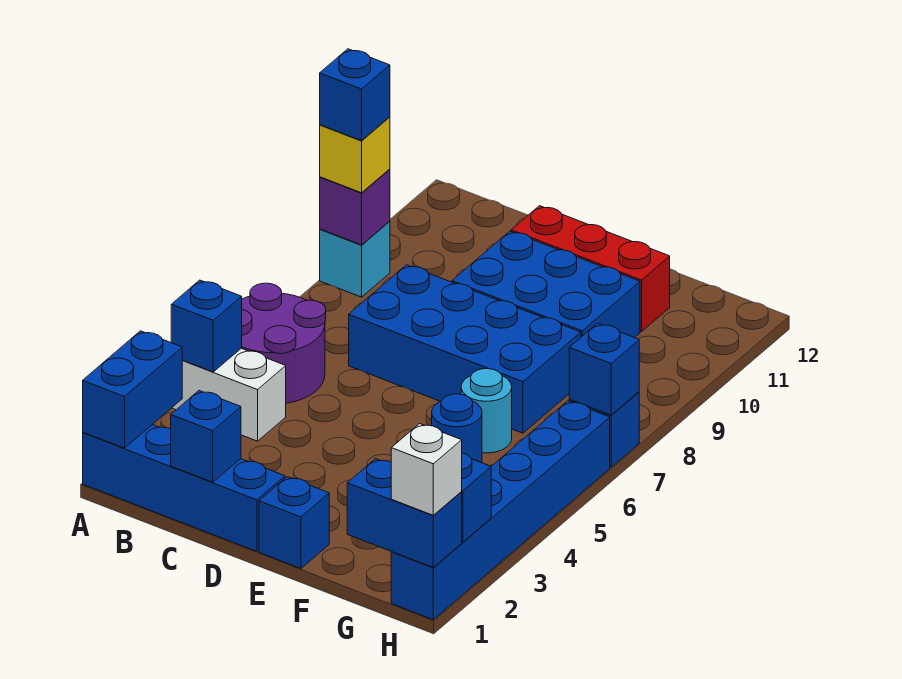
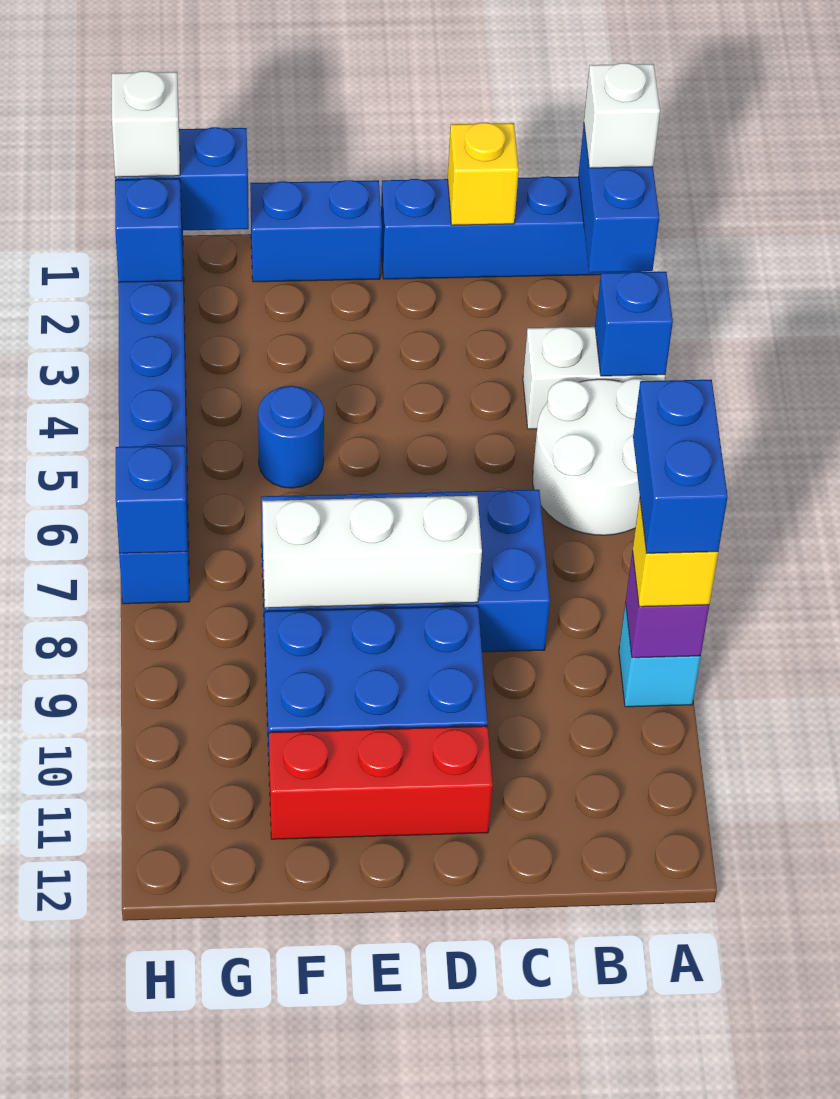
none -> white 1x1 brick [584,63,660,168]
purple 2x2 round brick [242,283,326,403] -> white 2x2 round brick [533,379,646,535]
blue 1x1 brick [320,49,390,141] -> blue 1x2 brick [633,380,728,553]
blue 1x1 brick [171,391,241,482] -> yellow 1x1 brick [448,123,519,225]
none -> white 1x3 brick [262,496,482,608]
blue 1x1 brick [259,477,329,569] -> blue 1x2 brick [250,180,382,282]
cyan 1x1 round brick [461,369,512,453] -> none

